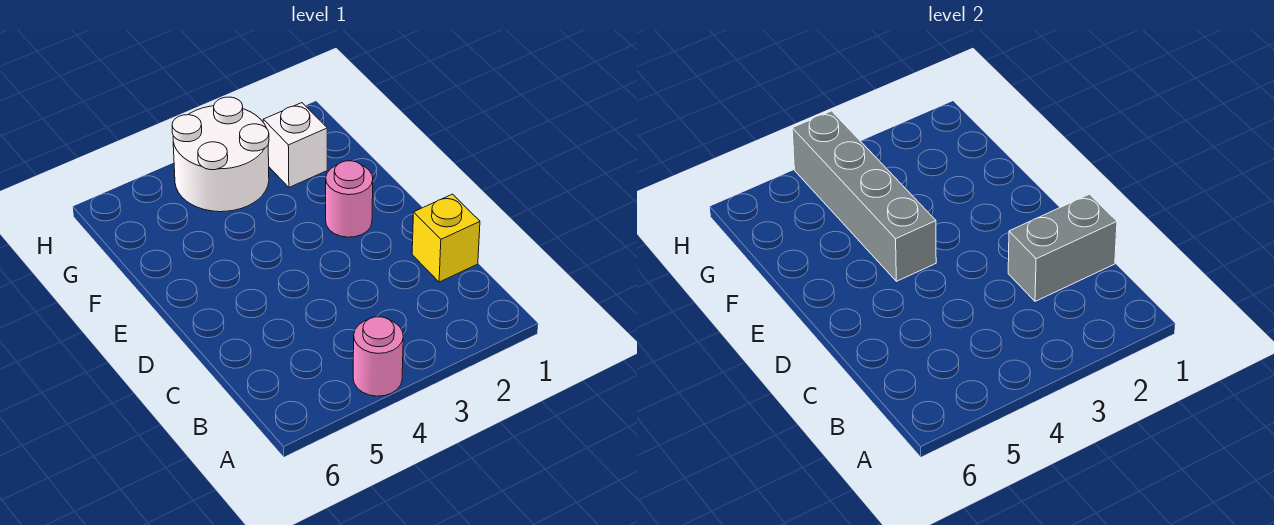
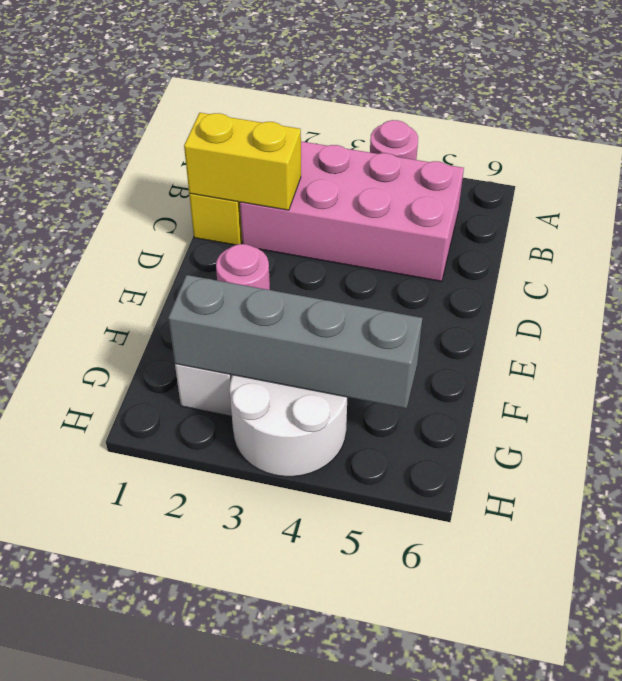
none -> pink 2x4 brick [240,141,464,282]
grey 1x2 brick [1008,194,1117,301] -> yellow 1x2 brick [184,113,301,210]
grey 1x4 brick [792,111,936,281] -> grey 1x4 brick turned to [168,275,422,408]

